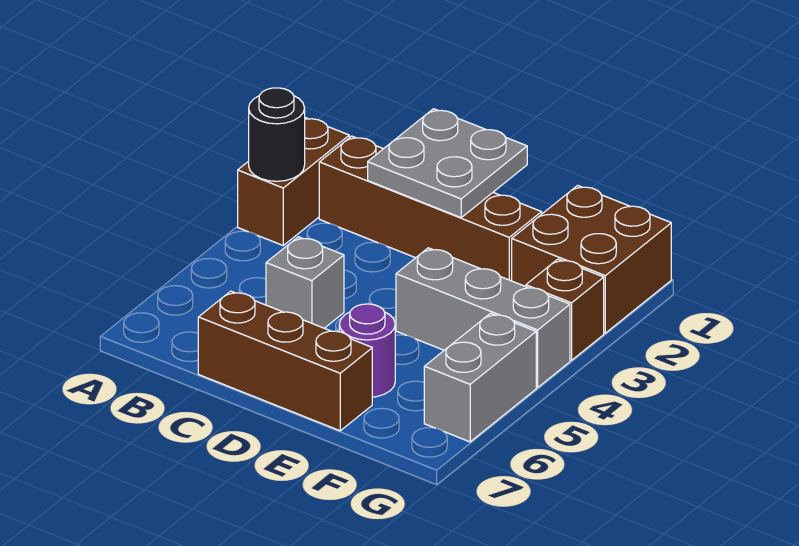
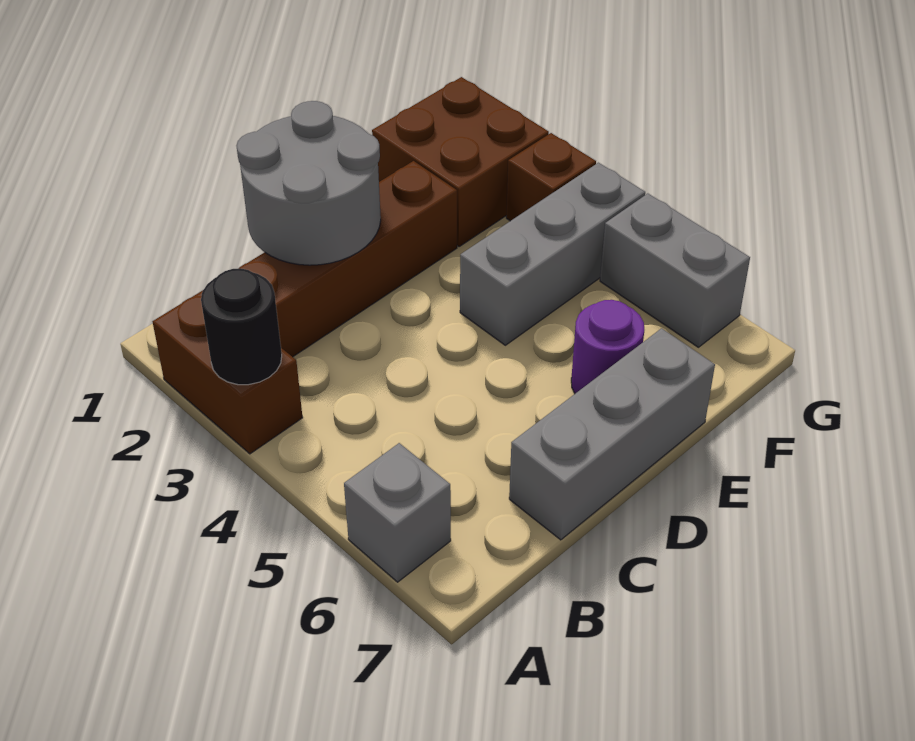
grey 2x2 plate [368,109,527,218] -> grey 2x2 round brick [236,101,381,265]
grey 1x1 brick [266,237,344,328] -> grey 1x1 brick moved to [344,443,451,582]
brown 1x3 brick [198,291,372,431] -> grey 1x3 brick [509,328,715,540]

